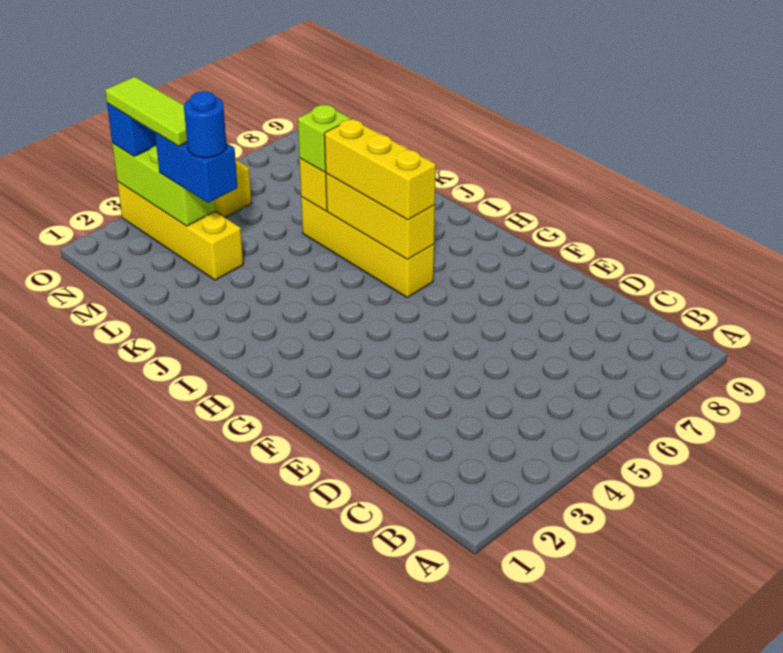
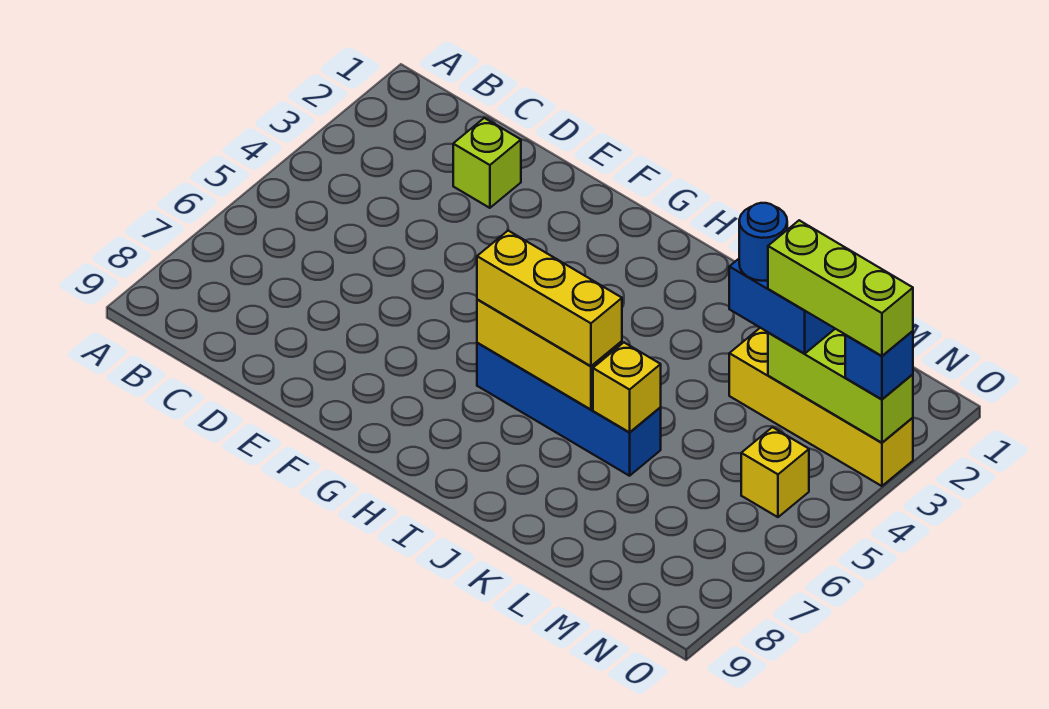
yellow 1x4 brick [301,197,434,297] -> blue 1x4 brick [477,343,661,476]
lime 1x1 brick [298,105,351,172] -> lime 1x1 brick moved to [453,118,521,208]
lime 1x3 tile [105,77,187,146] -> lime 1x3 brick [768,220,913,356]

